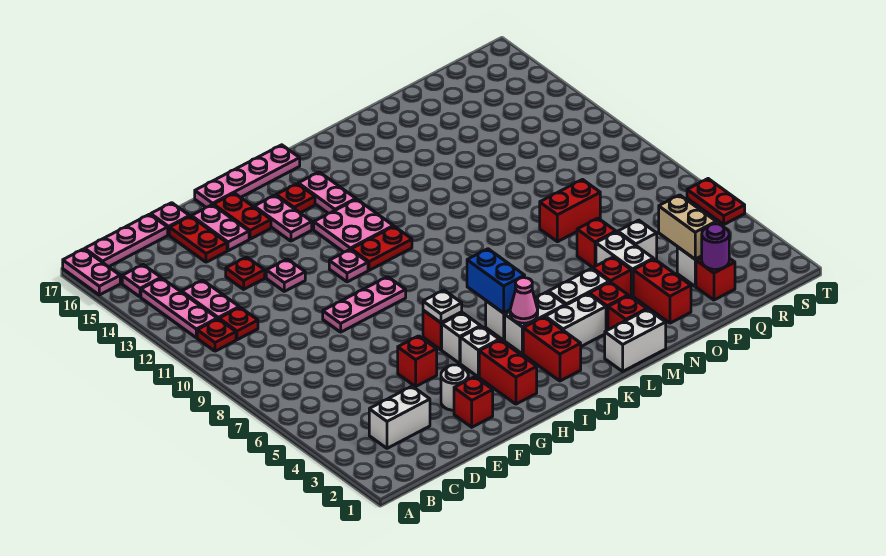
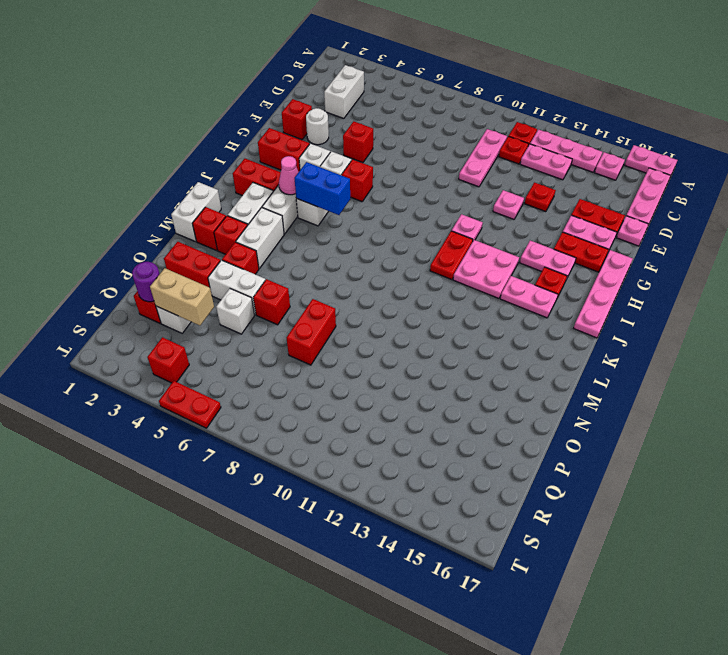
pink 1x3 plate [323,277,406,332] -> pink 1x3 plate moved to [459,129,507,187]
white 1x1 plate [423,290,462,323] -> none
none -> red 1x1 brick [147,337,189,383]

